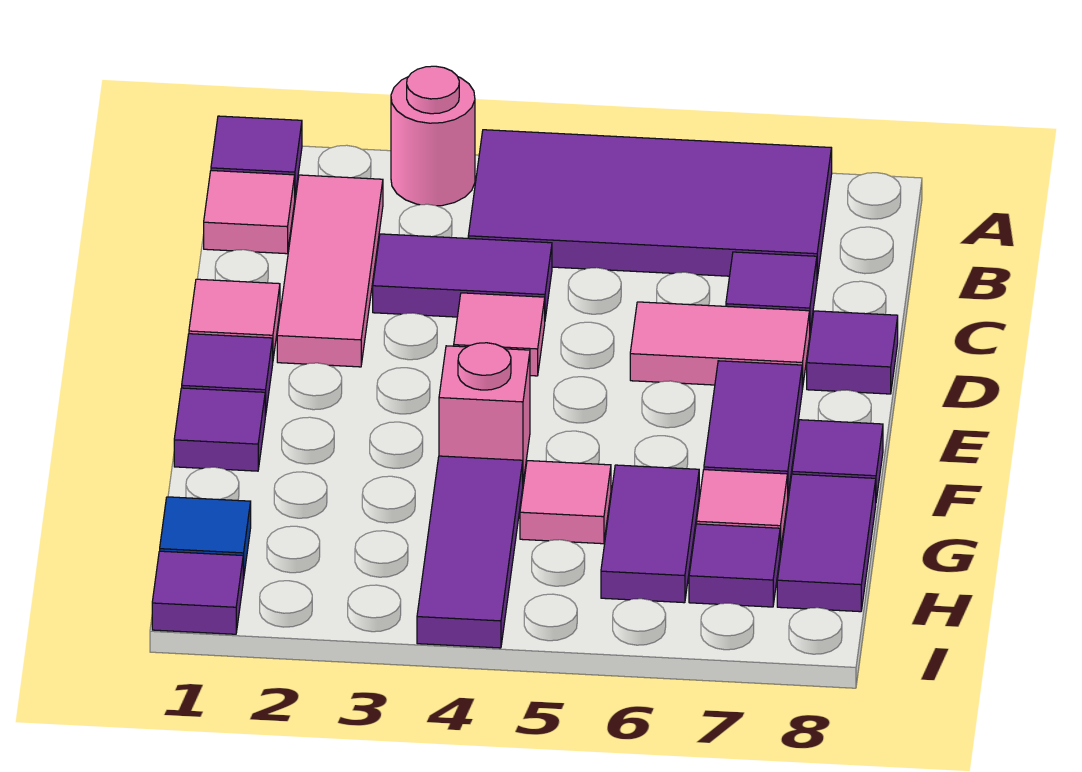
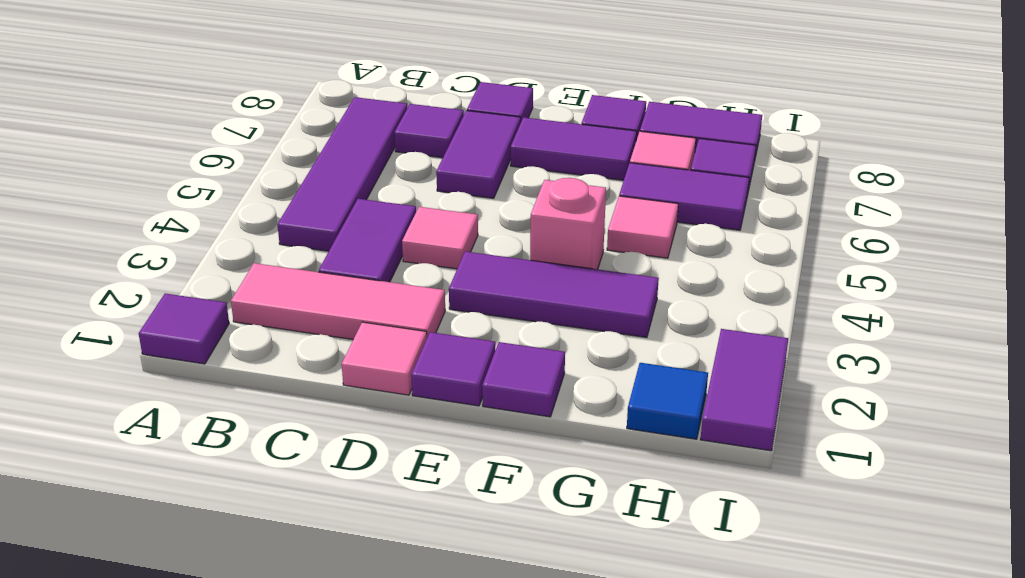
pink 1x1 round brick [391,66,475,206] -> none
purple 2x4 tile [468,130,832,278] -> purple 1x4 tile [277,97,407,251]
pink 1x1 tile [204,171,295,254] -> none
pink 1x2 tile [630,302,810,389] -> purple 1x2 tile [436,111,520,198]
purple 1x3 tile [417,456,523,648] -> purple 1x3 tile moved to [449,251,659,338]
purple 1x1 tile [152,551,243,634] -> purple 1x2 tile [700,329,788,451]

